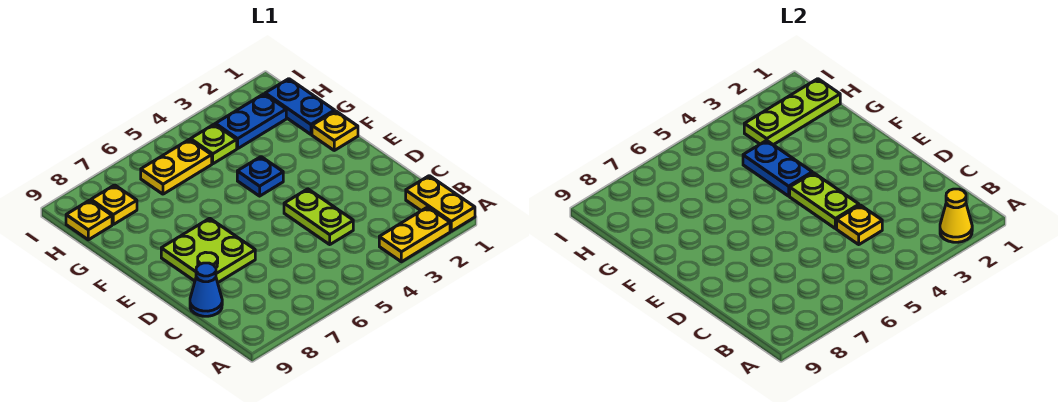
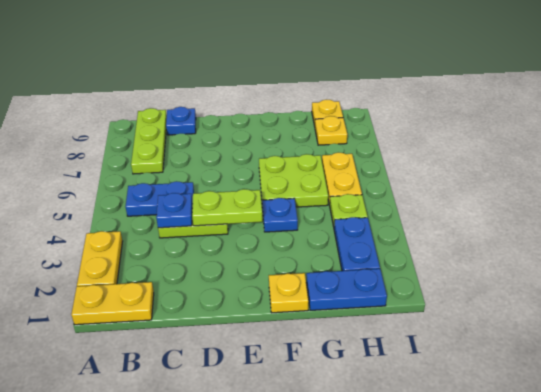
yellow 1x1 cone [940,189,972,242] -> none
yellow 1x1 plate [837,205,882,244] -> blue 1x1 plate [156,193,192,228]
blue 1x1 cone [190,263,222,316] -> blue 1x1 plate [166,107,196,135]
lime 2x2 plate [161,218,255,282] -> lime 2x2 plate moved to [259,154,328,208]
blue 1x2 plate [743,140,812,196] -> blue 1x2 plate moved to [126,181,194,216]
lime 1x3 plate [744,79,840,145] -> lime 1x3 plate moved to [131,108,167,174]

